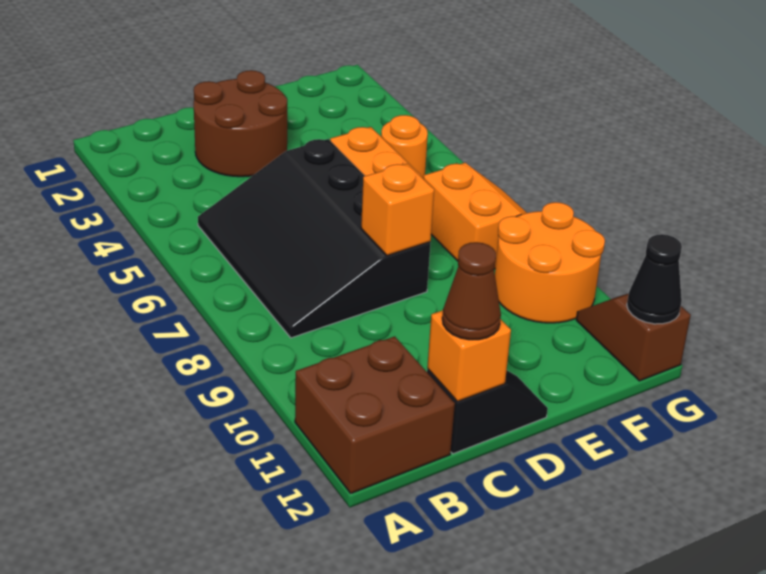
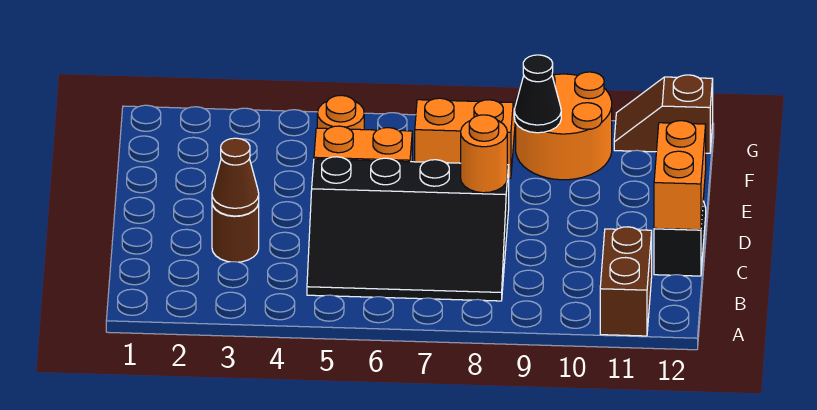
brown 2x2 brick [295,336,455,493] -> brown 1x2 brick [600,227,652,336]
brown 2x2 round brick [194,70,287,177] -> brown 1x1 round brick [212,204,259,262]
orange 1x1 brick [427,310,511,402] -> orange 1x2 brick [654,121,706,230]
brown 1x1 cone [442,242,501,340] -> brown 1x1 cone moved to [212,138,259,216]
orange 1x1 brick [361,164,434,256] -> orange 1x1 round brick [461,115,507,193]
black 1x1 cone [627,234,682,324] -> black 1x1 cone moved to [514,55,561,133]

